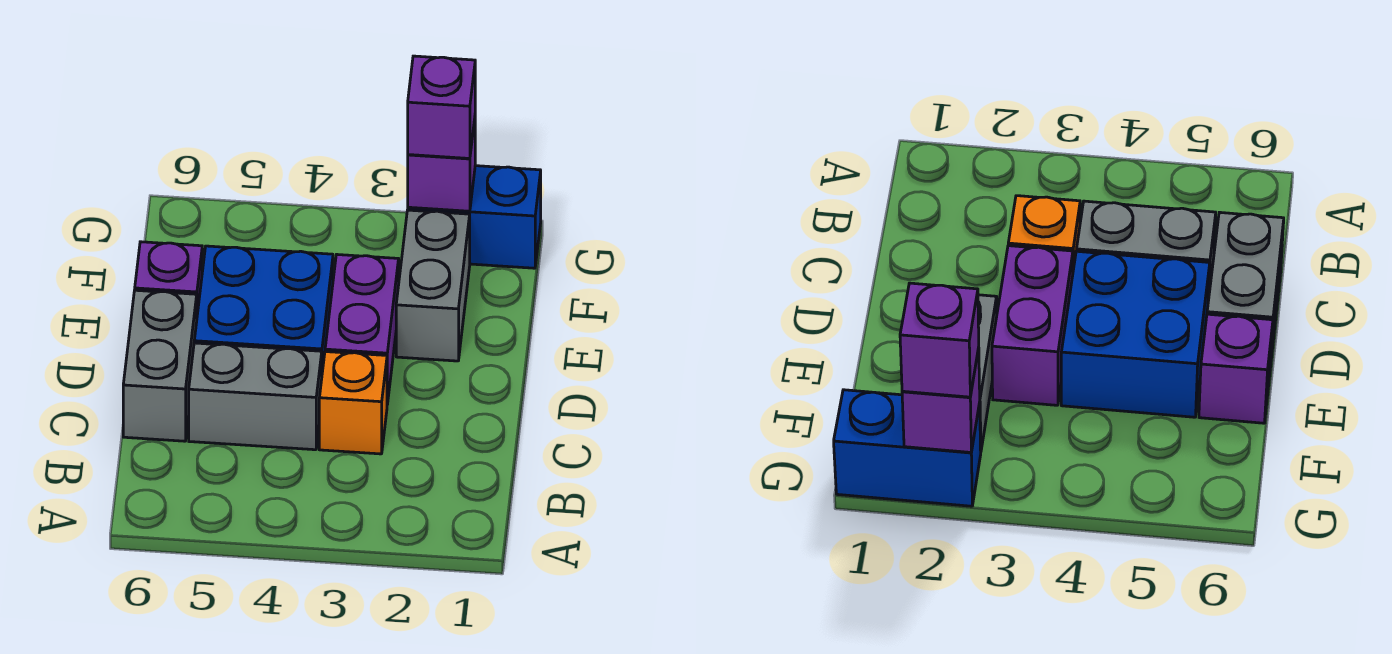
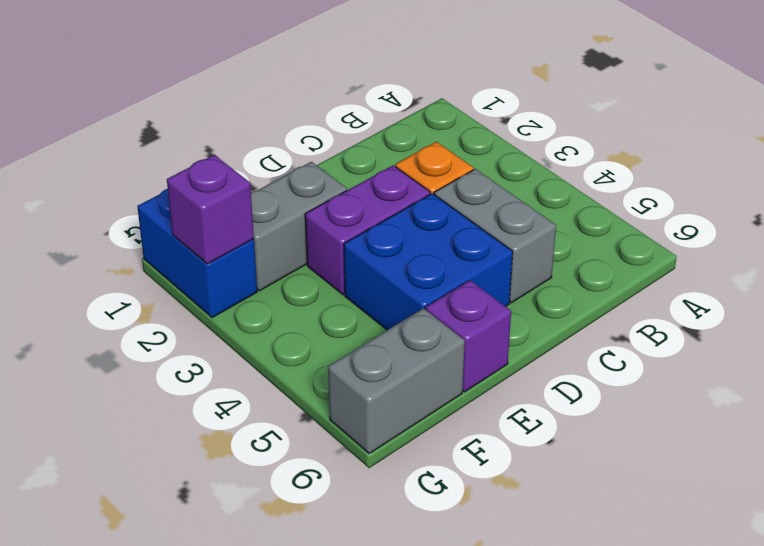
grey 1x2 brick [123,290,197,441] -> grey 1x2 brick moved to [328,308,465,454]
purple 1x1 brick [408,56,475,158] -> none

